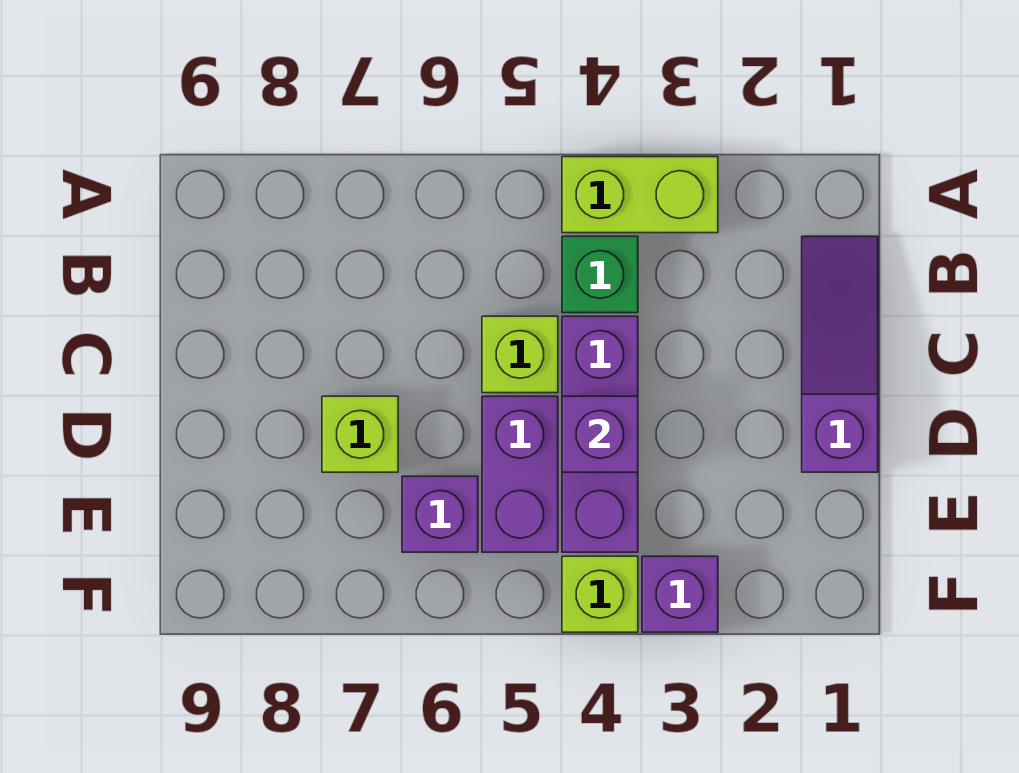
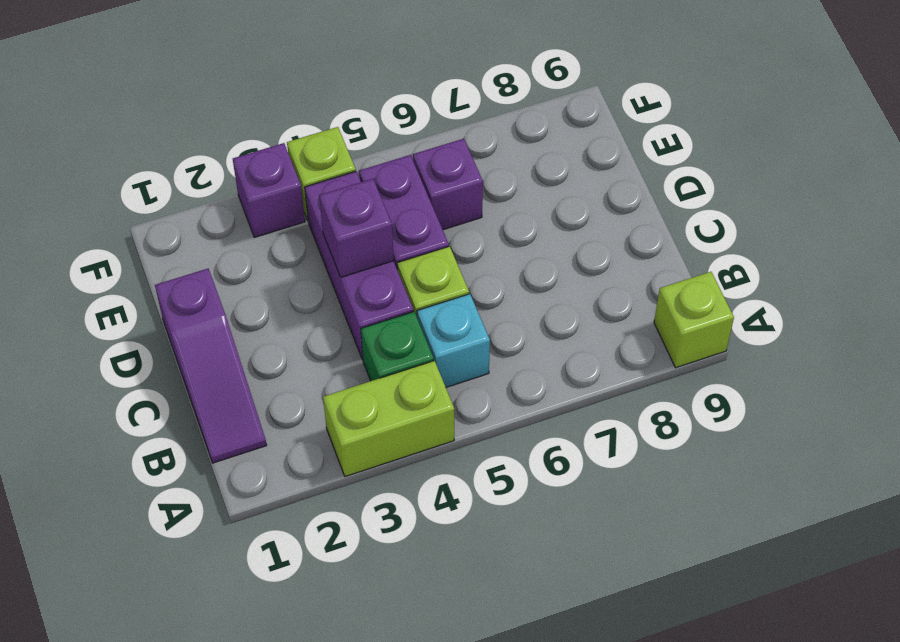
none -> cyan 1x1 brick [417,294,490,387]
lime 1x1 brick [322,396,398,472] -> lime 1x1 brick moved to [654,272,734,368]

